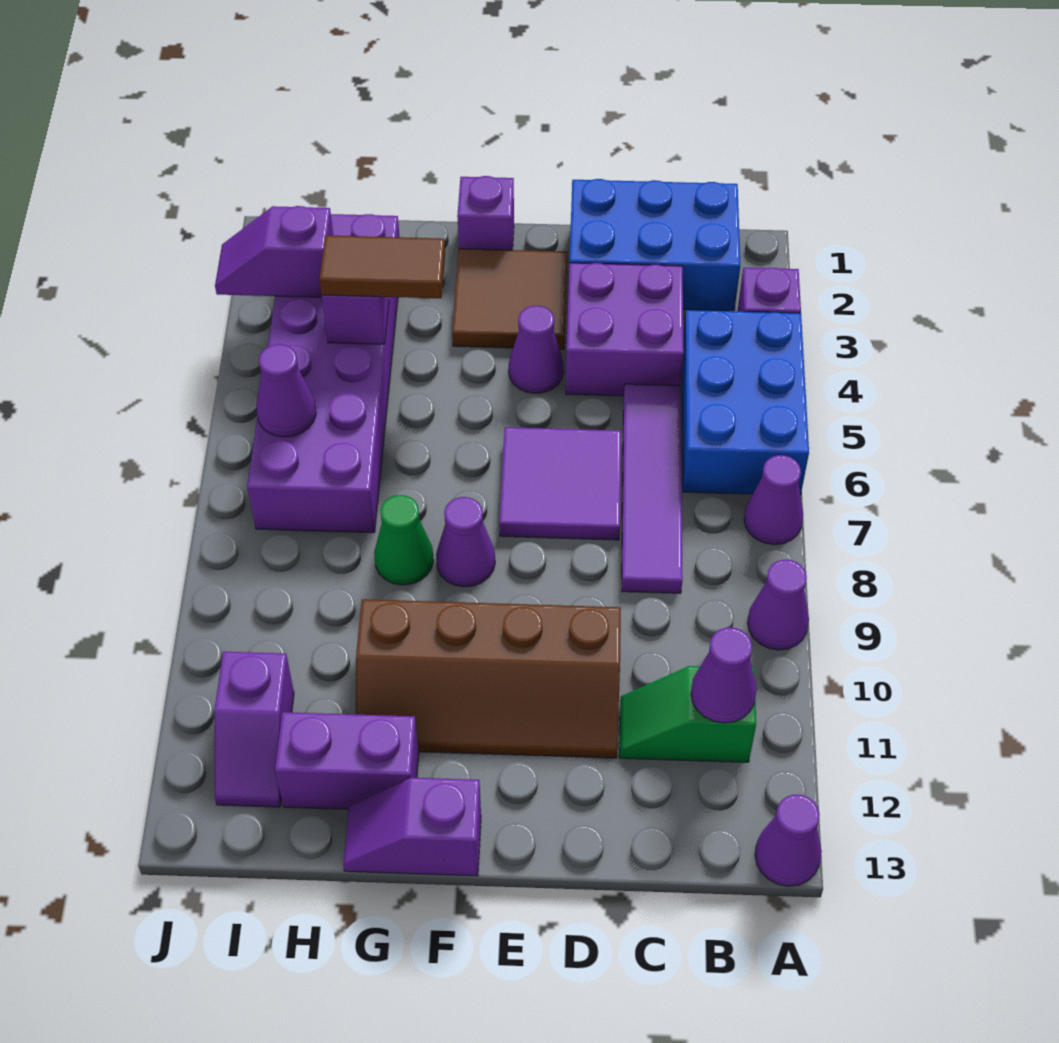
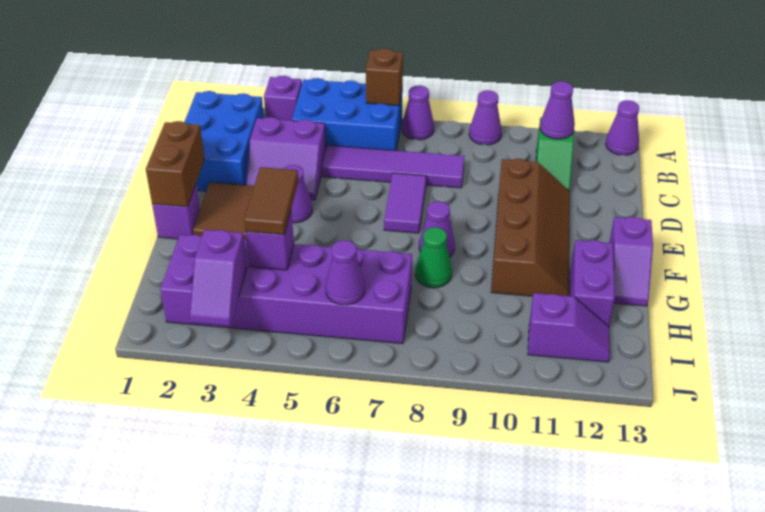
none -> brown 1x1 brick [366,48,403,106]
purple 2x2 brick [566,263,684,396] -> purple 2x2 slope [246,117,326,200]
purple 2x2 tile [499,427,621,540] -> purple 1x2 tile [384,173,426,233]
none -> brown 1x2 brick [146,121,205,207]

